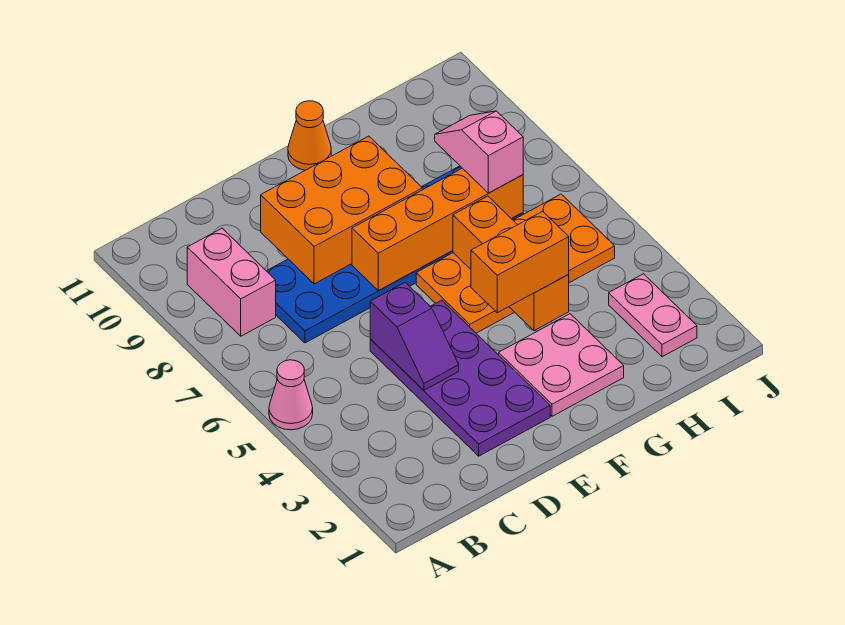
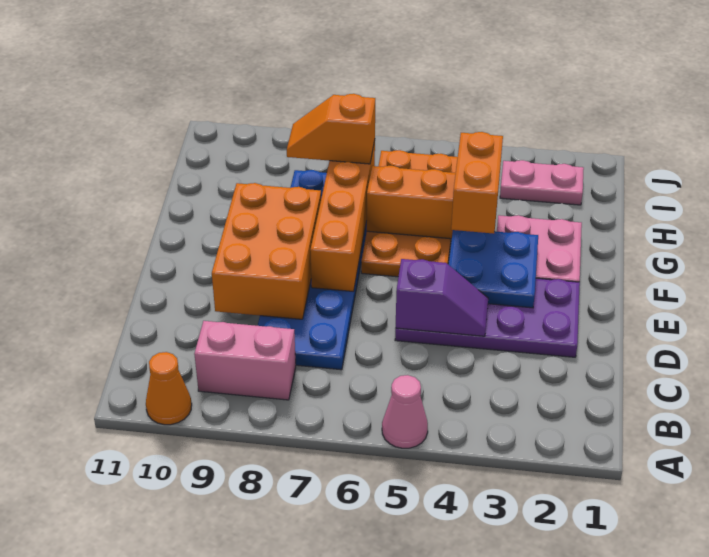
none -> blue 2x2 plate [449,230,538,308]
orange 1x1 cone [288,101,331,170] -> orange 1x1 cone moved to [146,352,192,425]
pink 1x2 slope [435,111,523,193] -> orange 1x2 slope [287,94,375,164]

